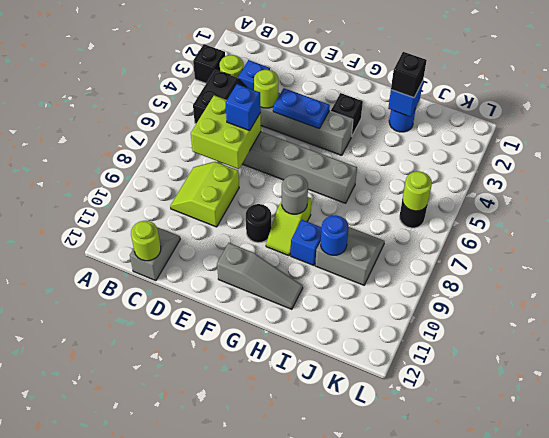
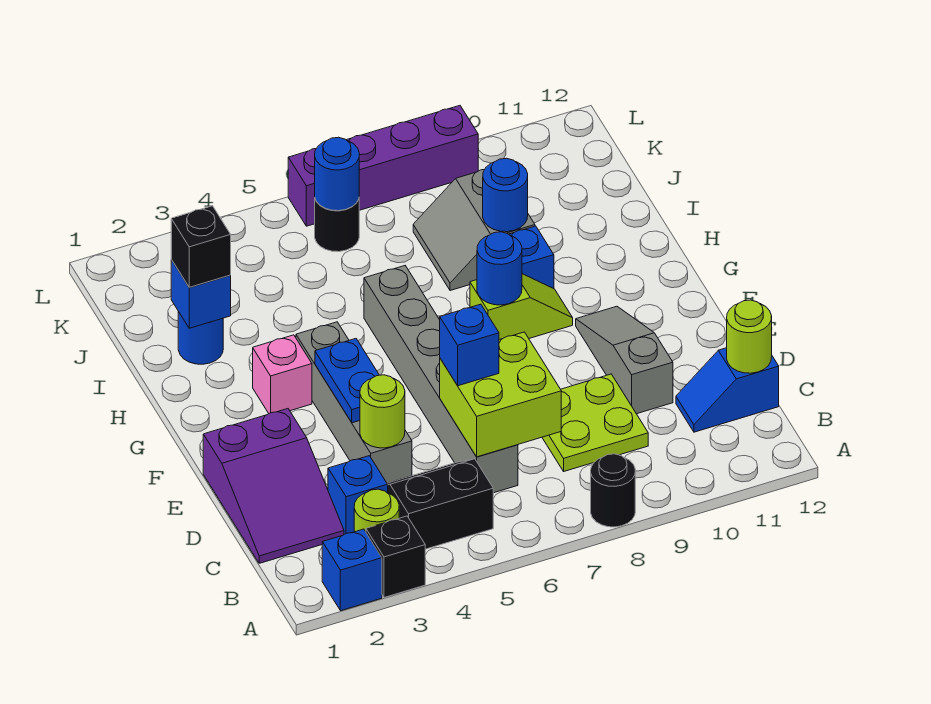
none -> blue 1x1 brick [322,529,382,611]
none -> purple 2x3 slope [203,409,344,563]
lime 2x2 slope [170,162,239,227] -> lime 2x2 plate [542,374,648,471]
grey 1x2 slope [130,227,180,281] -> blue 1x2 slope [676,348,779,432]
black 1x1 round brick [246,204,271,243] -> black 1x1 round brick moved to [591,454,635,527]
grey 1x3 slope [217,243,303,309] -> grey 1x3 slope moved to [576,306,673,414]
black 1x1 brick [331,93,363,135] -> pink 1x1 brick [253,335,312,413]
grey 1x1 round brick [282,175,308,214] -> blue 1x1 round brick [477,232,522,305]
lime 1x1 round brick [402,171,432,211] -> blue 1x1 round brick [315,137,359,211]
none -> purple 1x4 brick [288,106,478,226]

